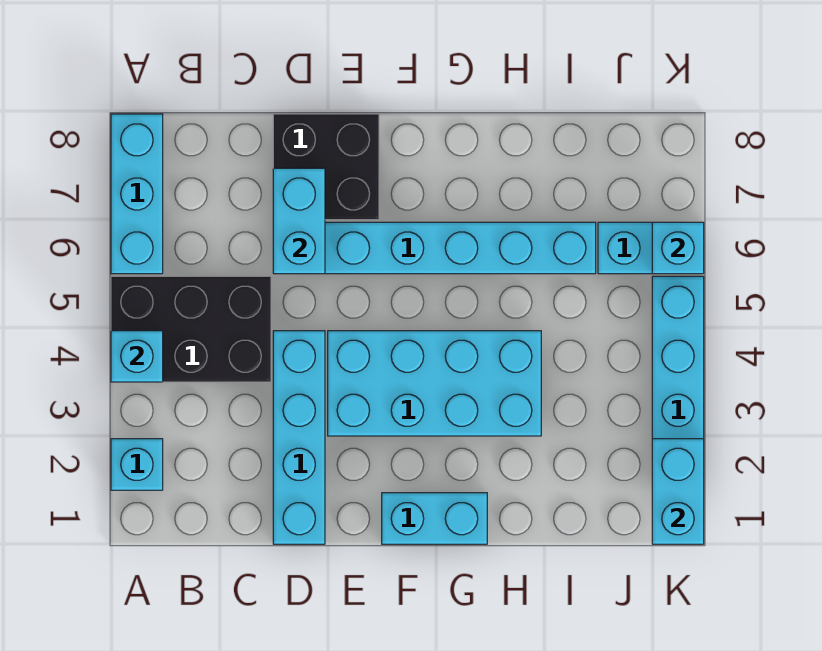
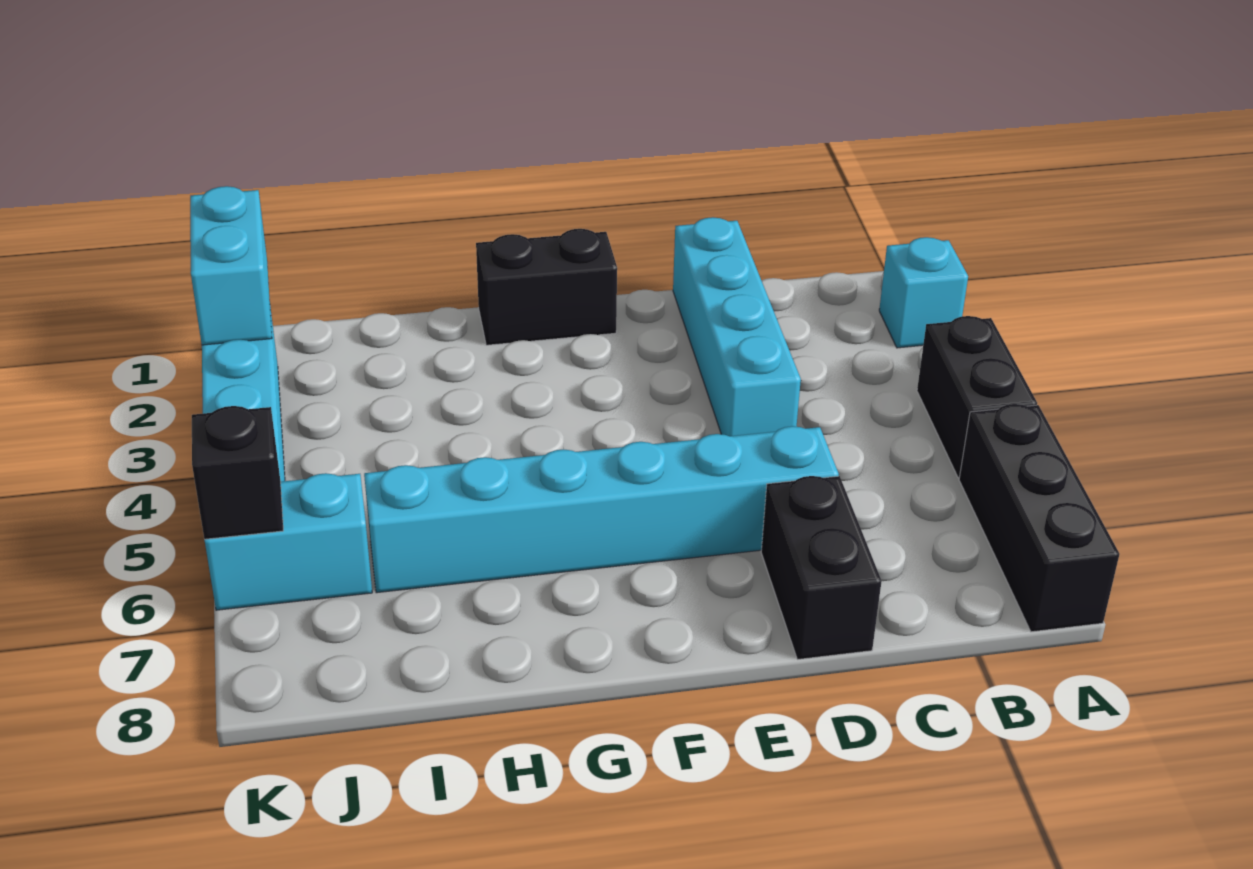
black 2x3 brick [111,276,271,382] -> black 1x2 brick [917,316,1037,478]
cyan 1x1 brick [111,331,163,382] -> none
cyan 1x3 brick [111,114,163,274] -> black 1x3 brick [959,404,1119,632]
cyan 1x2 brick [273,168,325,274] -> none
black 2x2 brick [273,114,379,220] -> black 1x2 brick [761,476,882,660]
cyan 2x4 brick [328,331,541,436] -> none
cyan 1x2 brick [382,493,487,544] -> black 1x2 brick [476,229,617,345]
cyan 1x1 brick [652,222,704,274] -> black 1x1 brick [192,406,283,539]

